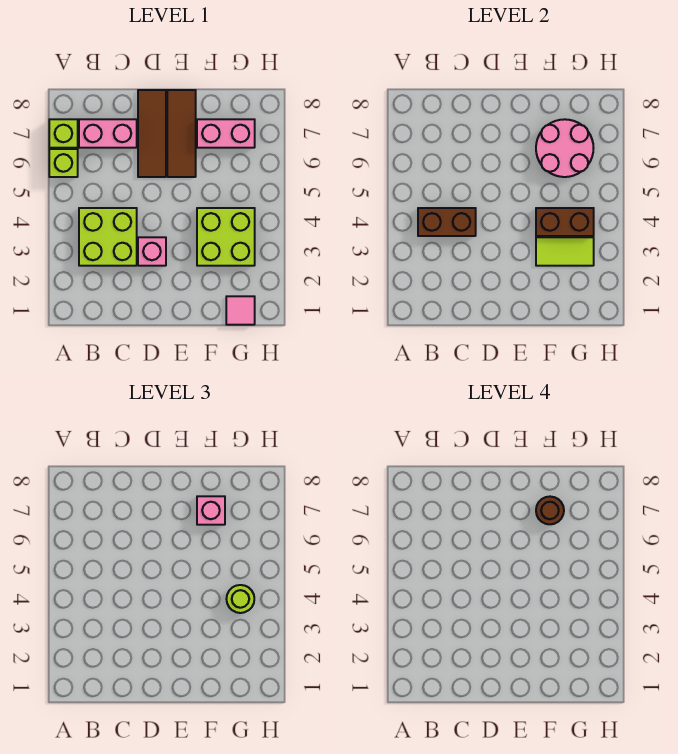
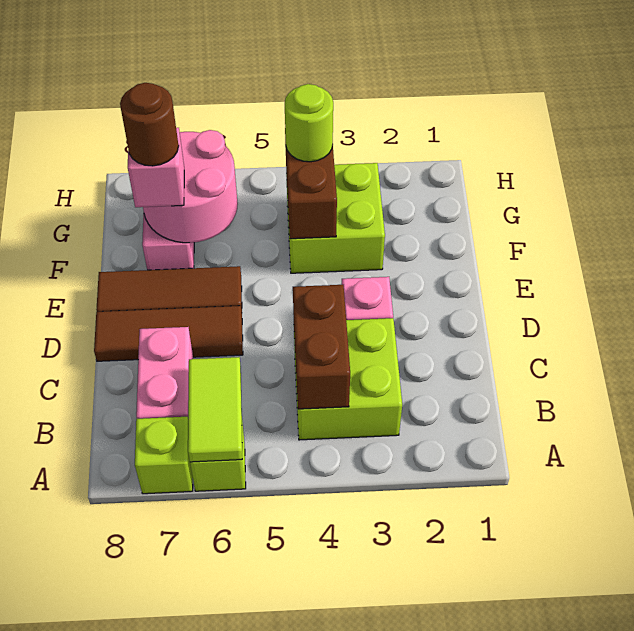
lime 1x2 tile [536,237,594,266] -> lime 1x2 tile moved to [188,357,242,462]
pink 1x1 tile [226,296,255,325] -> none

